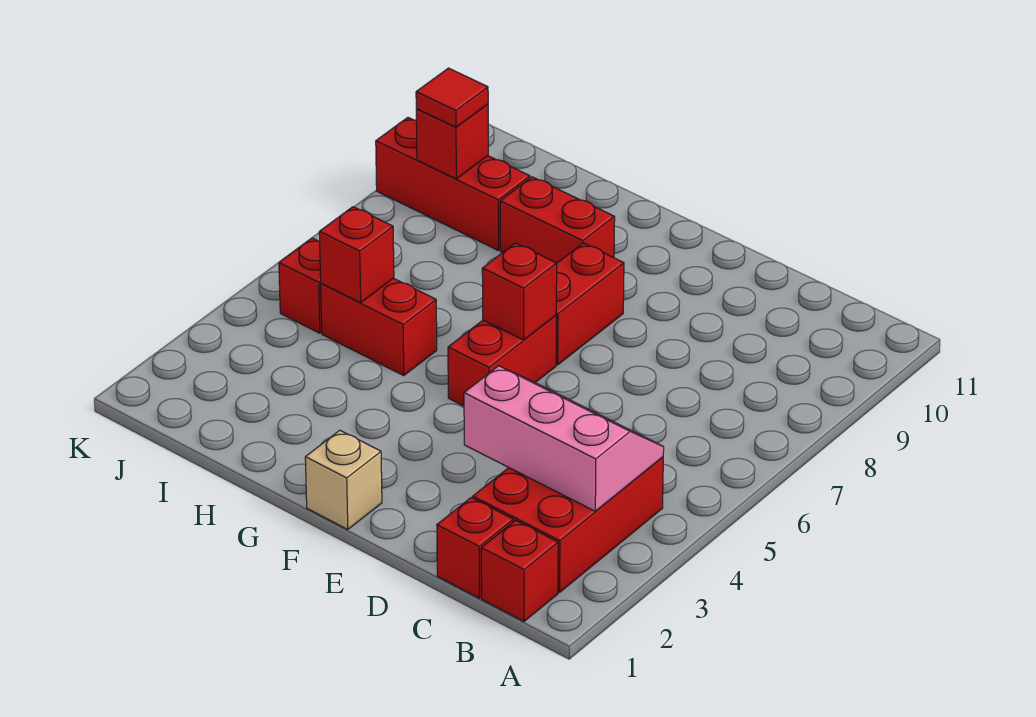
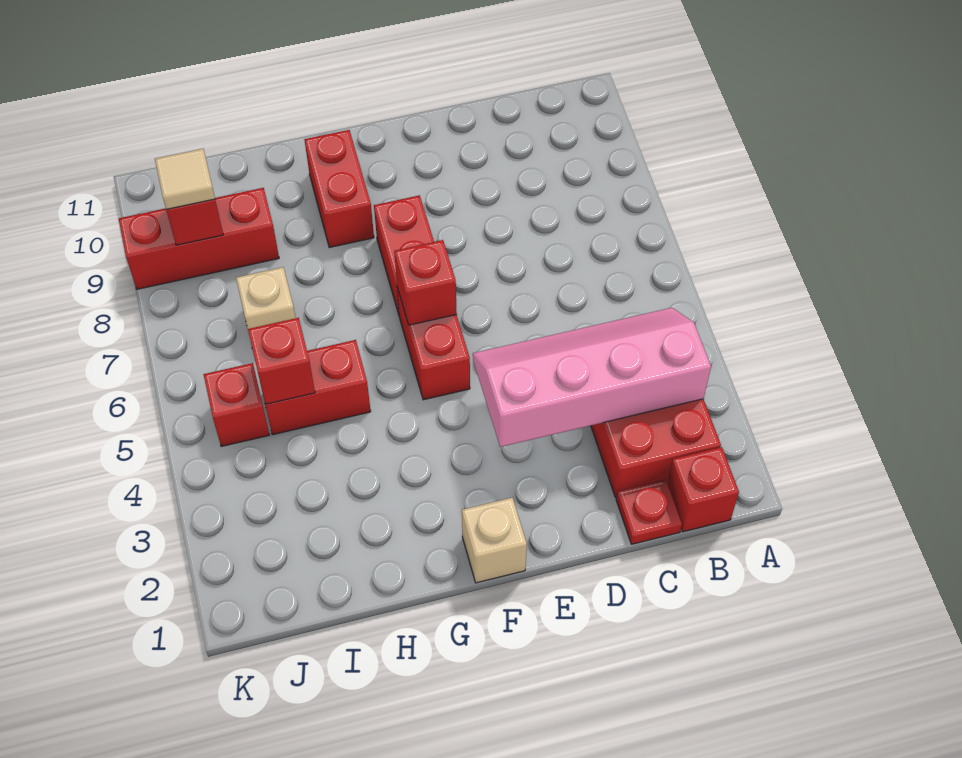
pink 2x3 slope [464,366,664,511] -> pink 2x4 slope [473,308,711,447]
red 1x1 brick [437,498,513,598] -> red 1x1 plate [616,479,682,544]
red 1x2 brick [500,177,615,263] -> red 1x2 brick turned to [304,130,374,248]
none -> tan 1x1 brick [236,267,295,329]
red 1x1 tile [416,68,488,127] -> tan 1x1 tile [155,149,215,209]

